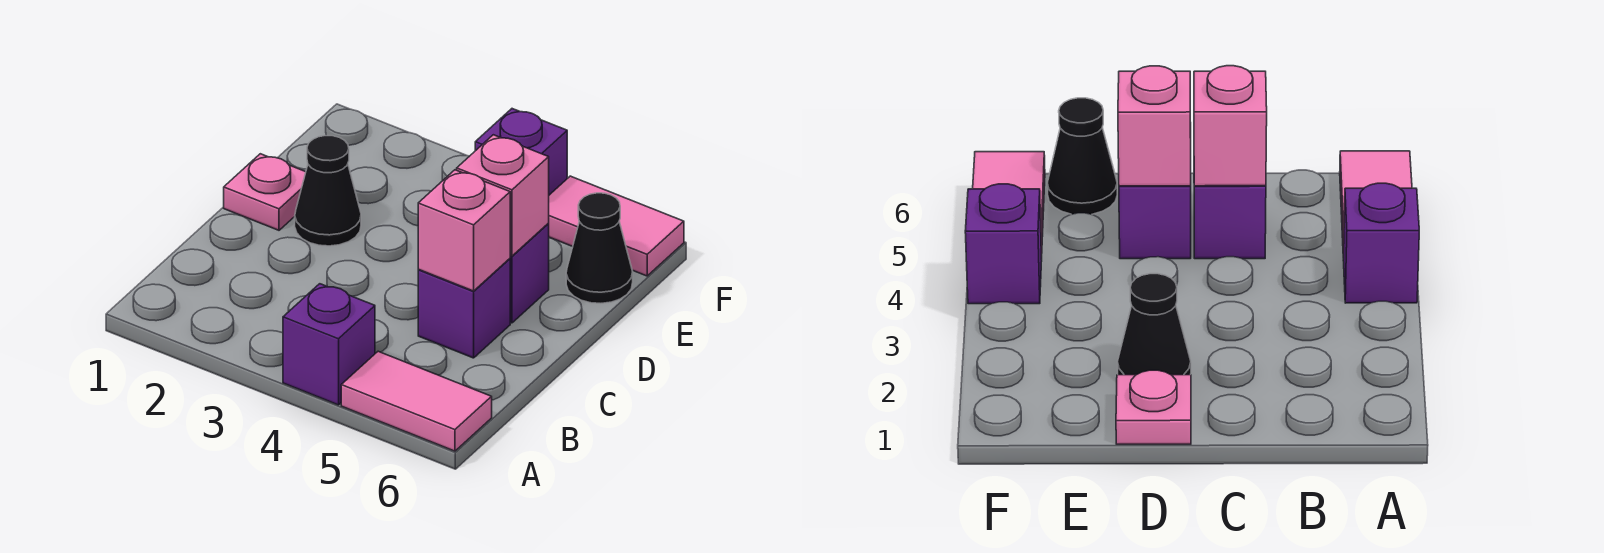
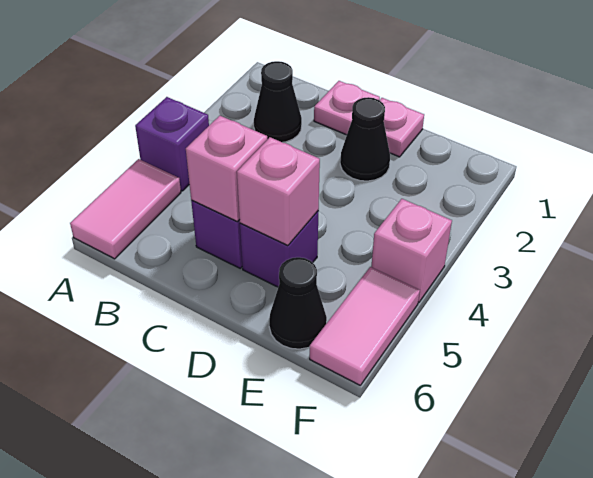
none -> black 1x1 cone [254,61,302,142]
none -> pink 1x1 plate [314,81,380,135]
purple 1x1 brick [475,109,567,195] -> pink 1x1 brick [371,199,452,302]

